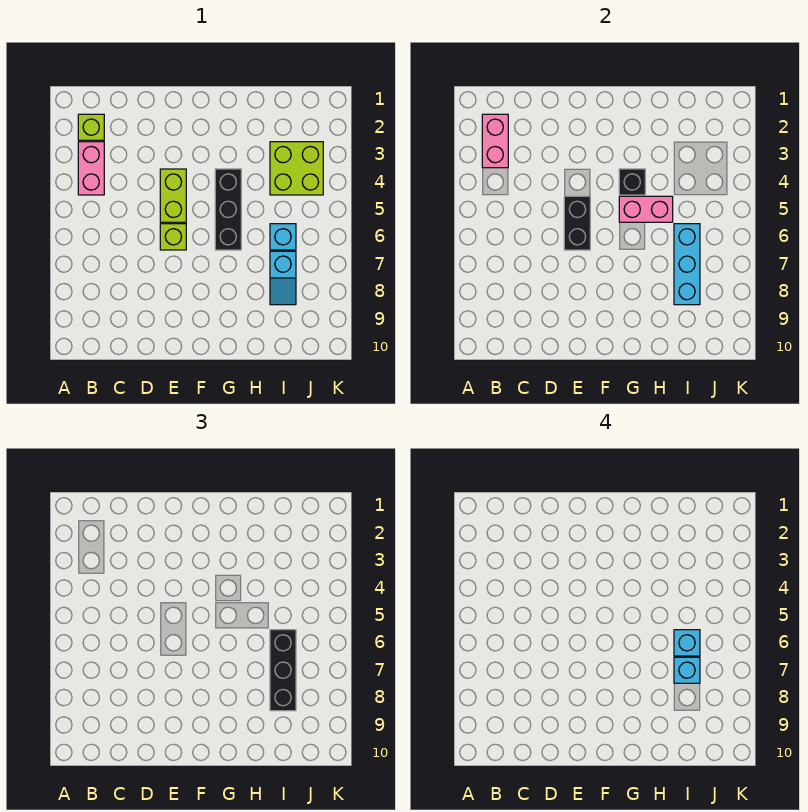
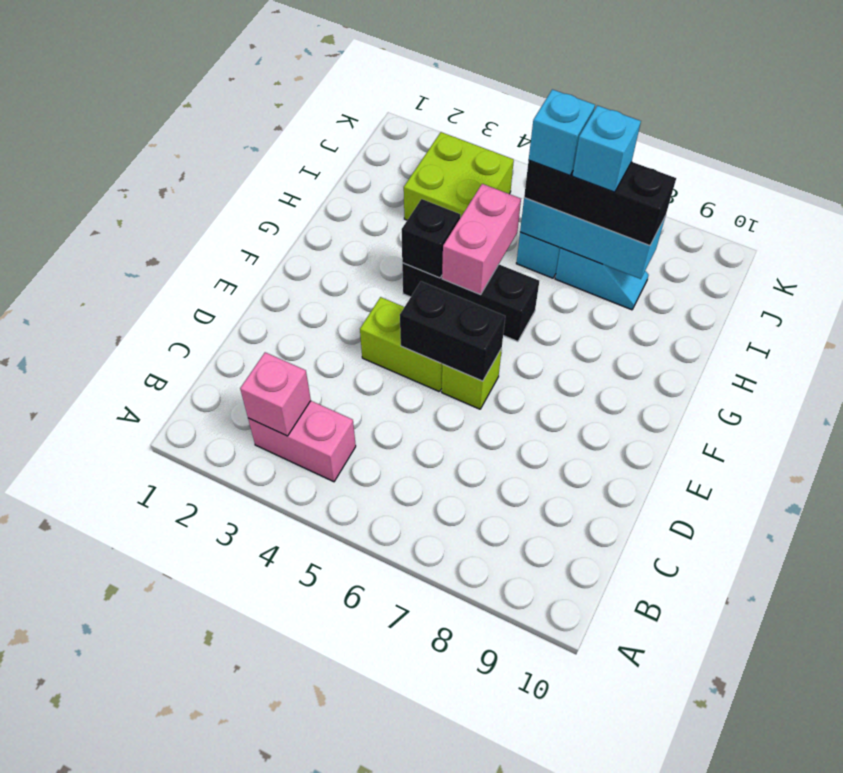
lime 1x1 brick [78,114,104,140] -> none
pink 1x2 brick [482,114,508,168] -> pink 1x1 brick [240,352,311,436]

